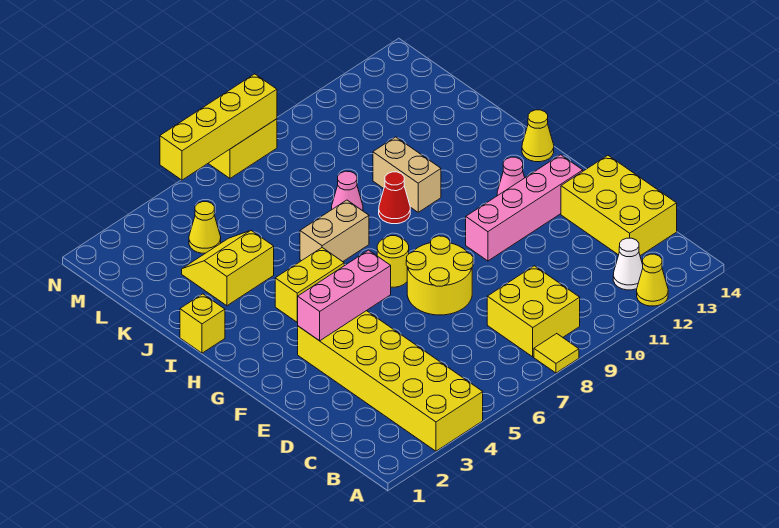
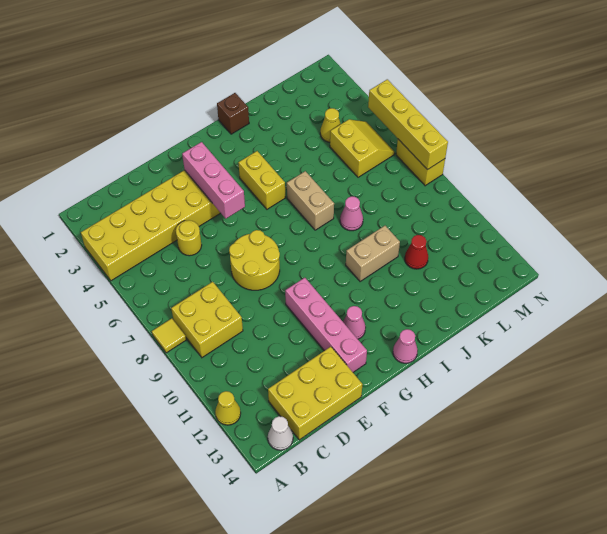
white 1x1 cone [613,238,643,290] -> white 1x1 cone moved to [268,416,293,450]
yellow 1x1 round brick [377,236,409,287] -> yellow 1x1 round brick moved to [176,220,202,256]
yellow 1x1 cone [522,110,554,162] -> pink 1x1 cone [393,329,418,363]
yellow 1x1 brick [180,294,225,353] -> brown 1x1 brick [217,93,249,134]
red 1x1 cone [379,172,410,224] -> red 1x1 cone moved to [405,235,428,269]
yellow 2x2 slope [182,231,274,306] -> yellow 2x2 slope moved to [330,119,395,177]

